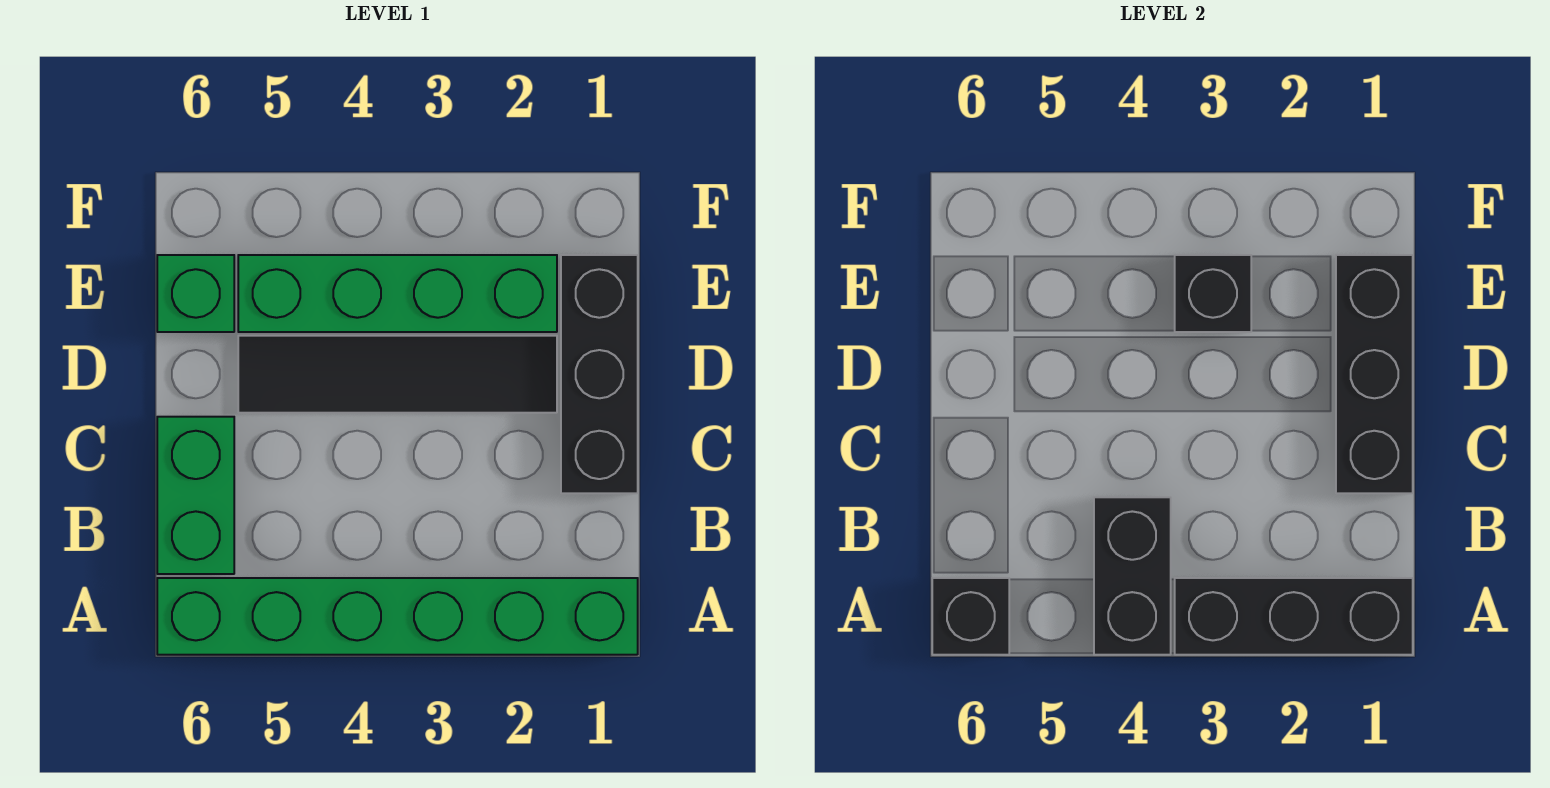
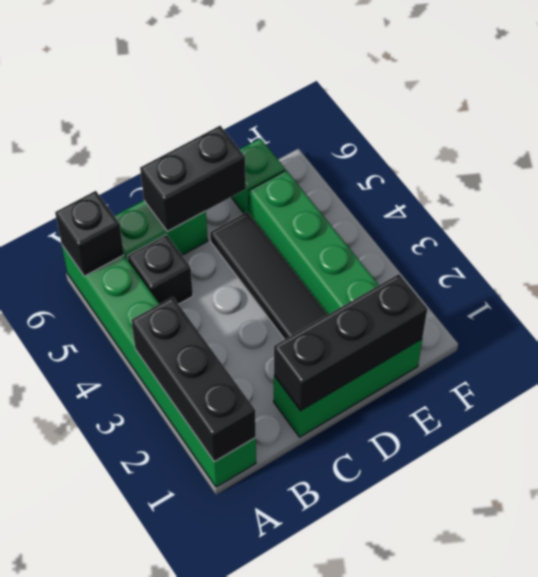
black 1x2 brick [1094,497,1171,655] -> black 1x2 brick moved to [140,126,246,231]
black 1x3 brick [561,255,638,493] -> green 1x3 brick [274,339,422,437]
black 1x1 brick [1175,255,1251,332] -> black 1x1 brick moved to [128,235,193,304]

